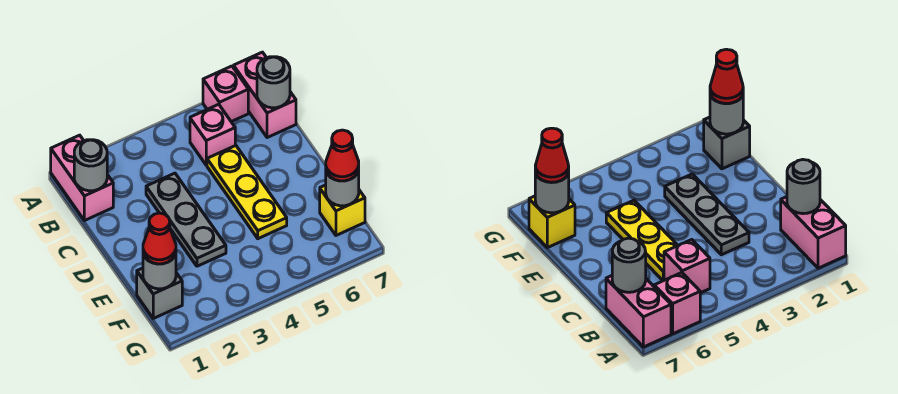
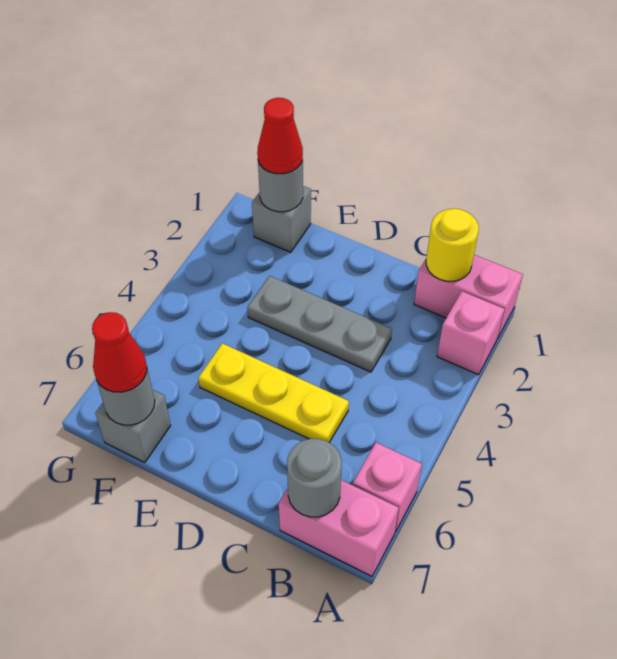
grey 1x1 round brick [74,140,107,191] -> yellow 1x1 round brick [426,208,479,281]
pink 1x1 brick [190,104,235,165] -> pink 1x1 brick moved to [437,291,504,375]
yellow 1x1 brick [320,185,365,235] -> grey 1x1 brick [95,390,171,462]

